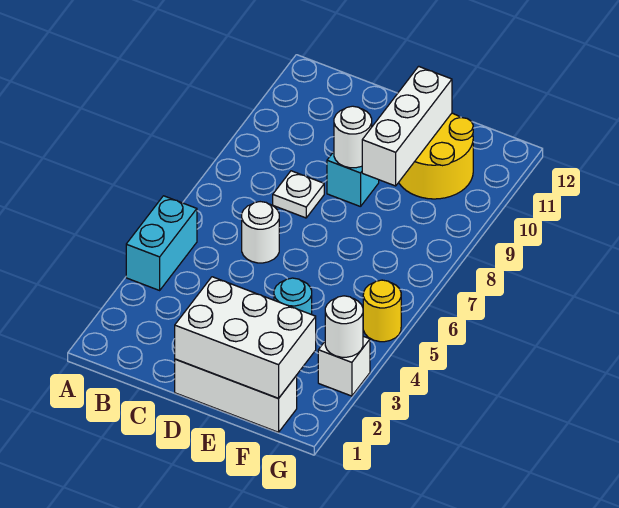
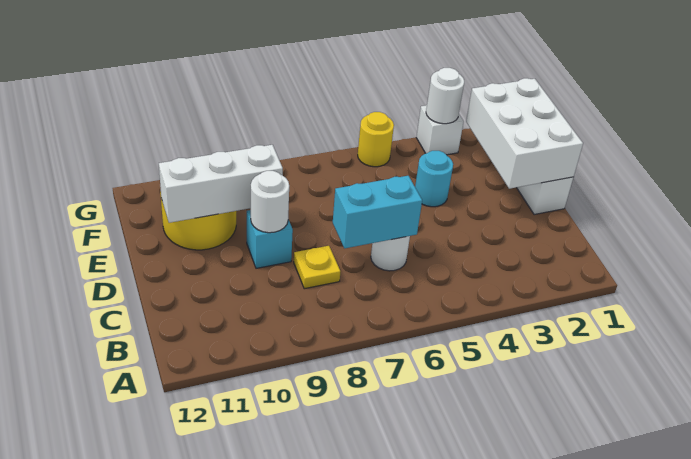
cyan 1x2 brick [126,196,197,290] -> cyan 1x2 brick moved to [333,176,422,248]
white 1x1 plate [273,171,324,218] -> yellow 1x1 plate [294,246,340,289]

